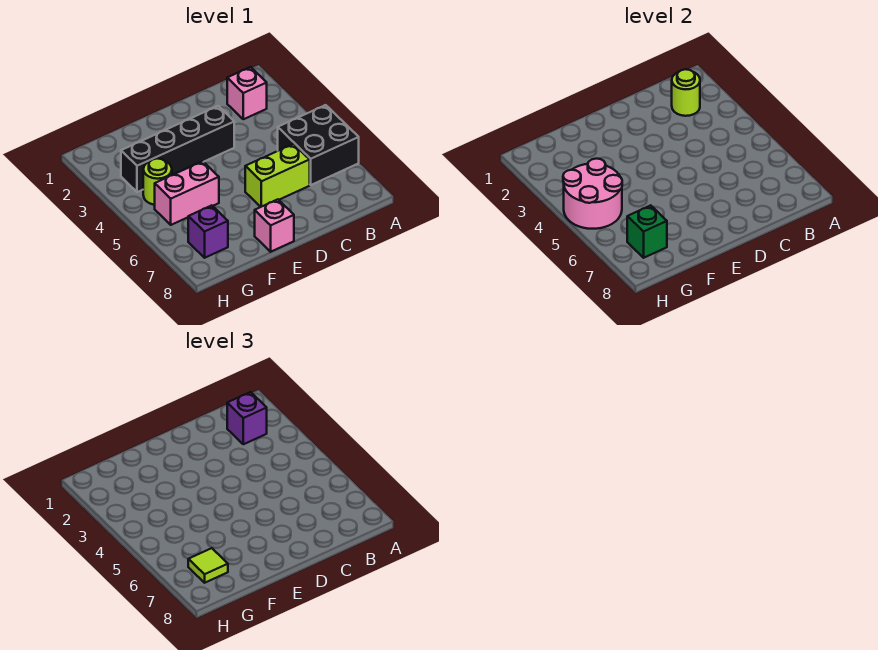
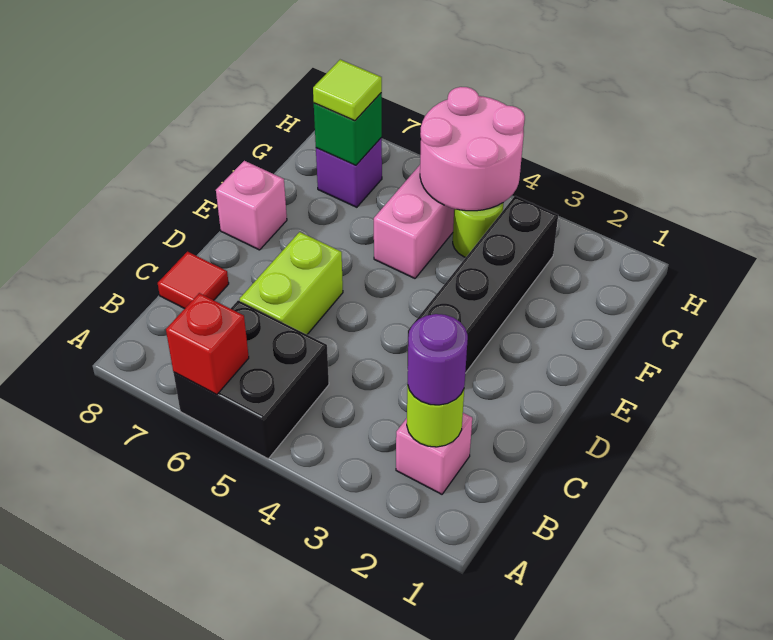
none -> red 1x1 brick [166,293,249,394]
purple 1x1 brick [227,392,267,444] -> purple 1x1 round brick [408,314,468,405]
none -> red 1x1 tile [158,252,229,309]

